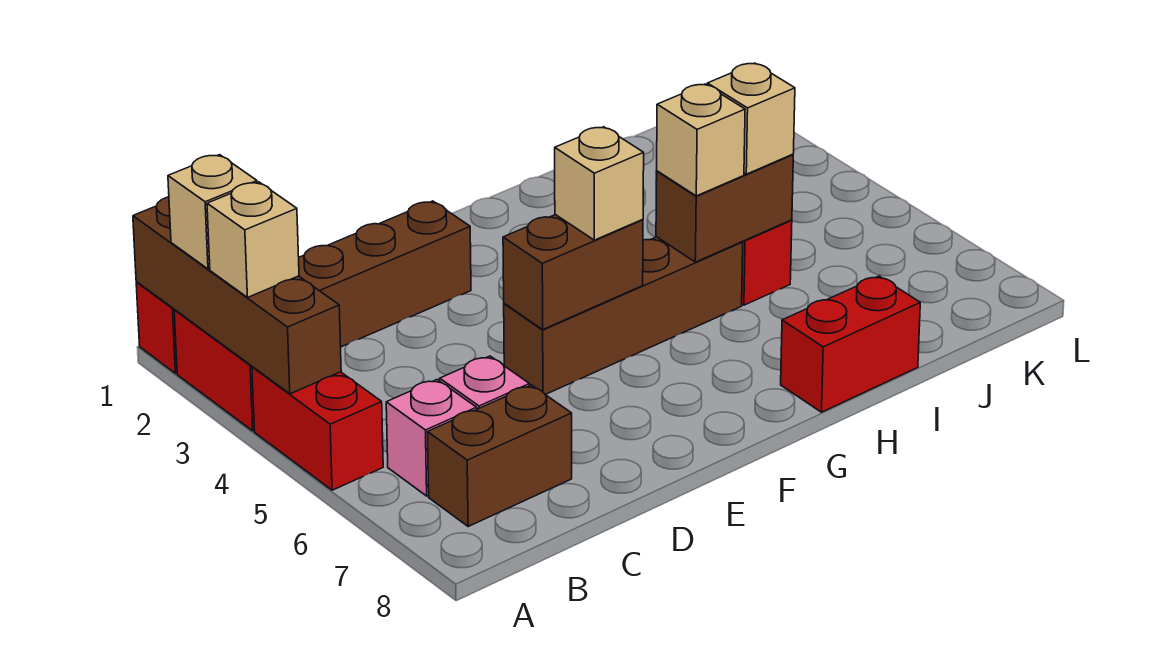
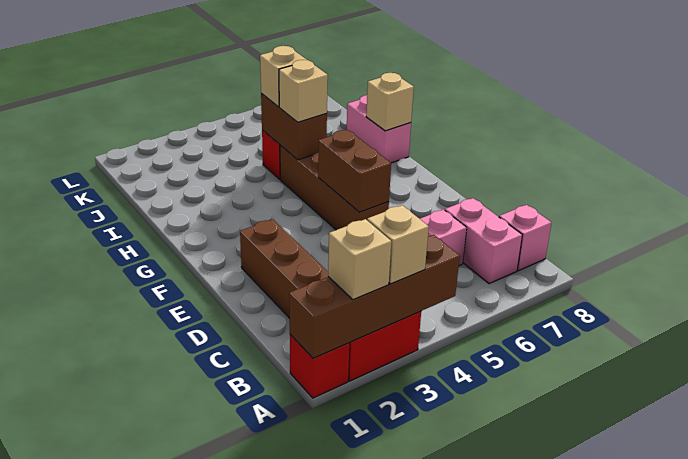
red 1x2 brick [252,367,383,490] -> none
pink 1x1 brick [386,380,477,496] -> pink 1x1 brick moved to [499,205,551,271]
brown 1x2 brick [428,385,572,526] -> pink 1x2 brick [445,198,522,284]
tan 1x1 brick [555,127,644,240] -> tan 1x1 brick moved to [366,73,414,131]
red 1x2 brick [781,276,920,412] -> pink 1x2 brick [347,95,411,163]

